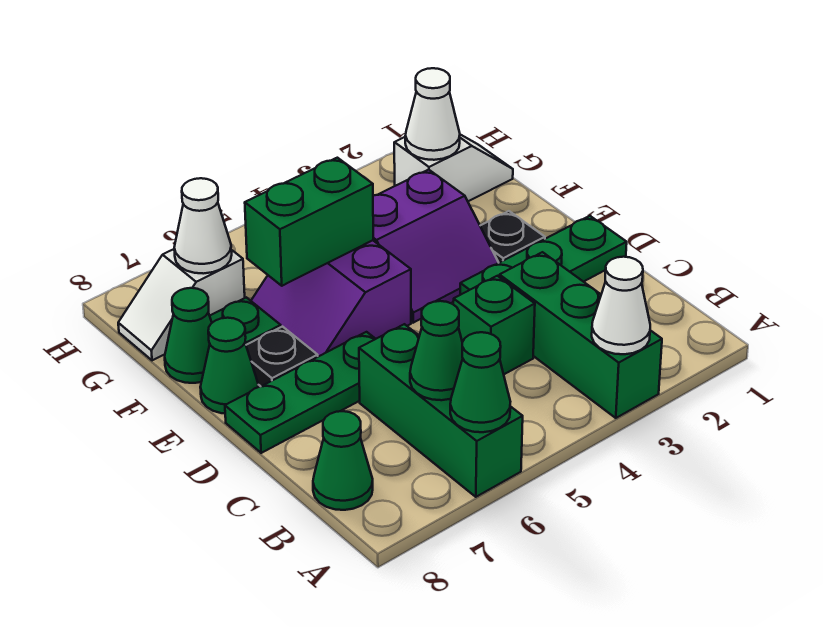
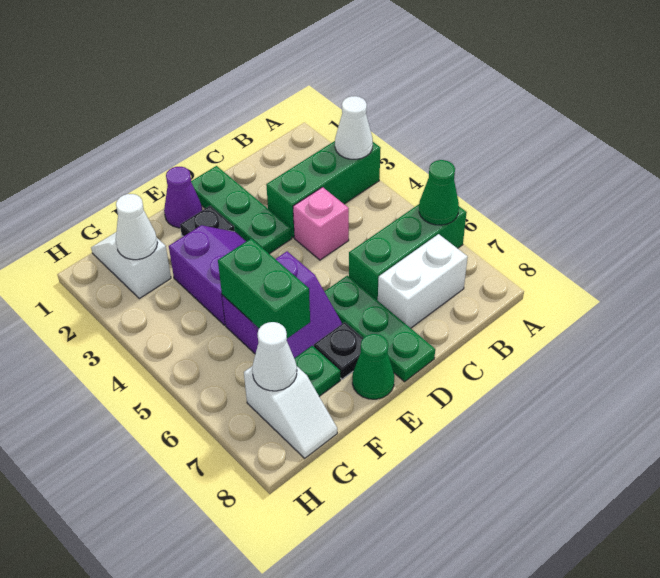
green 1x1 cone [410,301,463,400] -> none
none -> white 1x2 brick [378,234,468,328]
green 1x1 cone [313,411,373,510] -> none
green 1x1 brick [453,276,535,374] -> pink 1x1 brick [293,187,349,260]
none -> purple 1x1 cone [164,167,202,228]
green 1x1 cone [165,288,212,383] -> none

